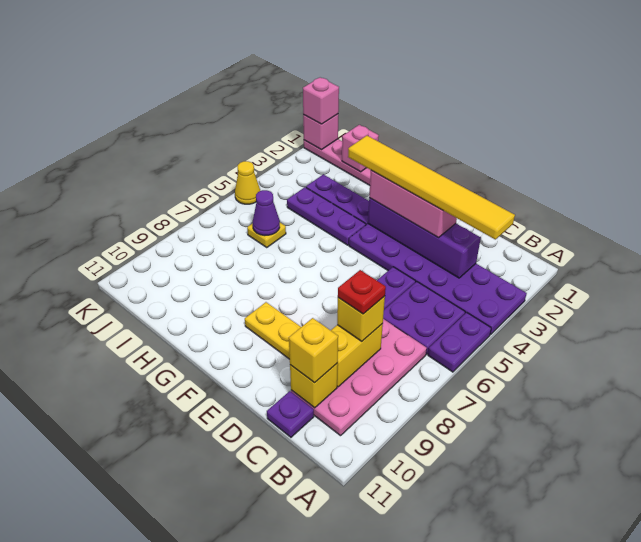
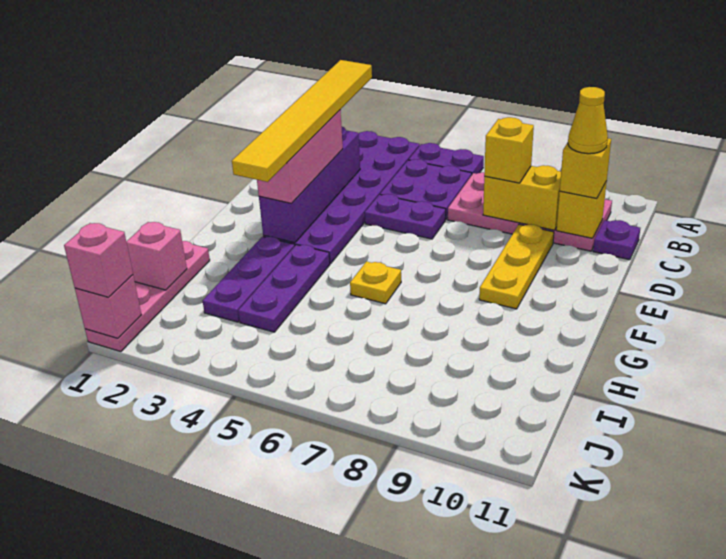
red 1x1 plate [338,270,386,314] -> none
yellow 1x1 plate [247,223,286,248] -> yellow 1x1 plate moved to [350,261,401,304]
purple 1x1 cone [253,190,280,236] -> none
yellow 1x1 cone [235,161,260,204] -> yellow 1x1 cone moved to [568,87,608,154]

